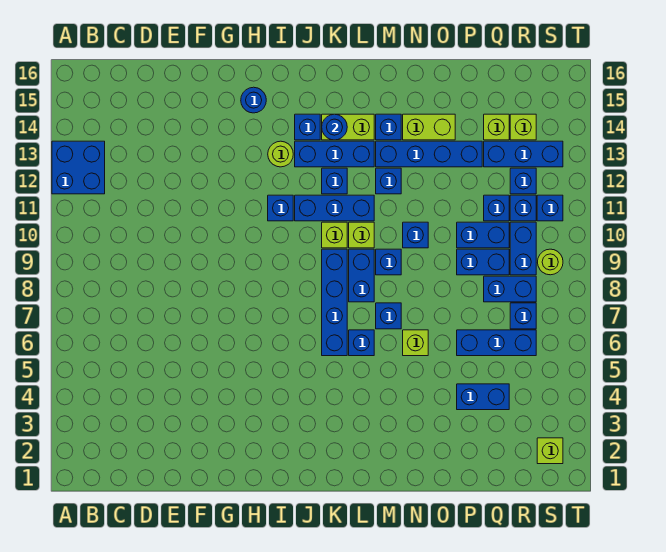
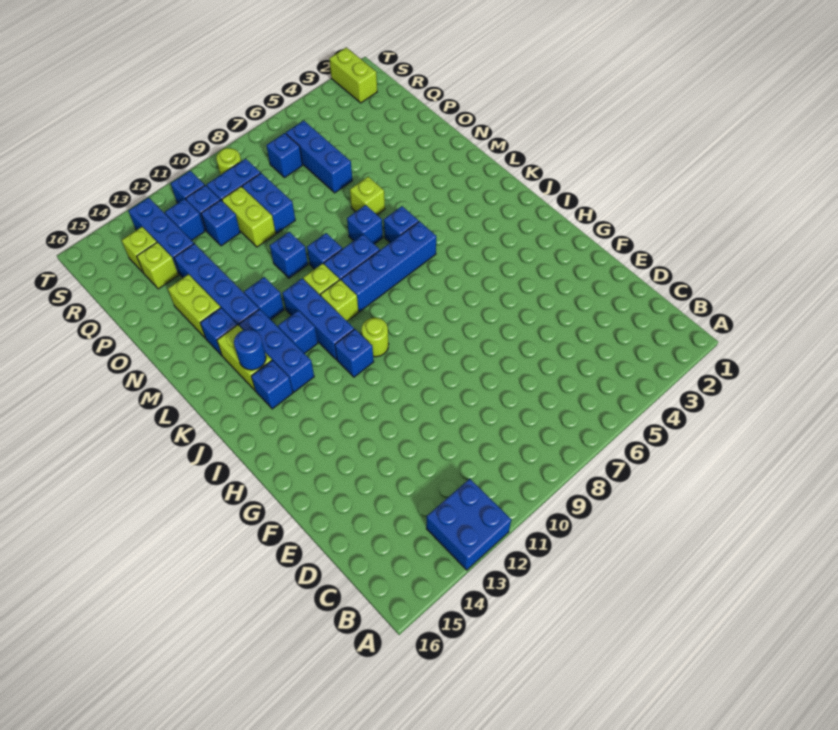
blue 1x1 round brick [241,87,266,113] -> none
lime 1x1 round brick [268,141,293,167] -> lime 1x1 round brick moved to [361,318,389,357]
blue 1x2 brick [457,384,509,410] -> none
blue 1x2 brick [457,222,509,248] -> lime 1x2 brick [222,187,276,247]
blue 1x2 brick [484,276,536,302] -> none
lime 1x1 brick [537,438,563,464] -> lime 1x2 brick [329,47,377,103]

